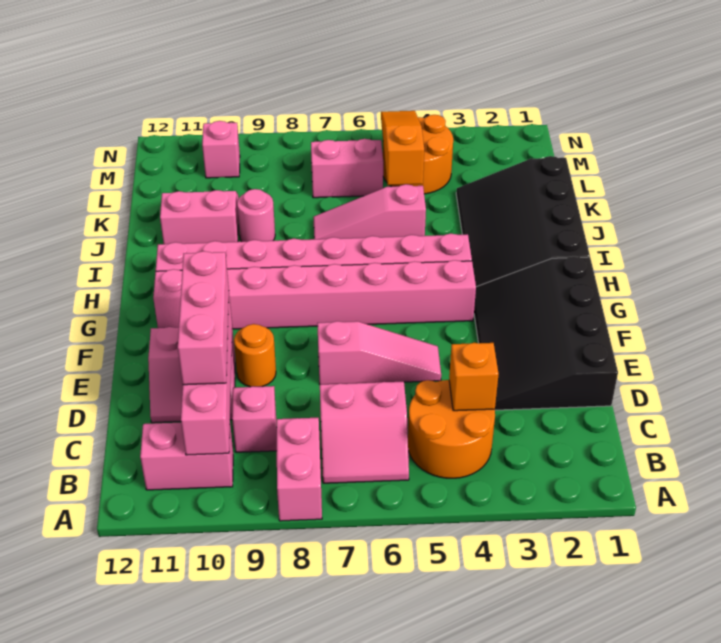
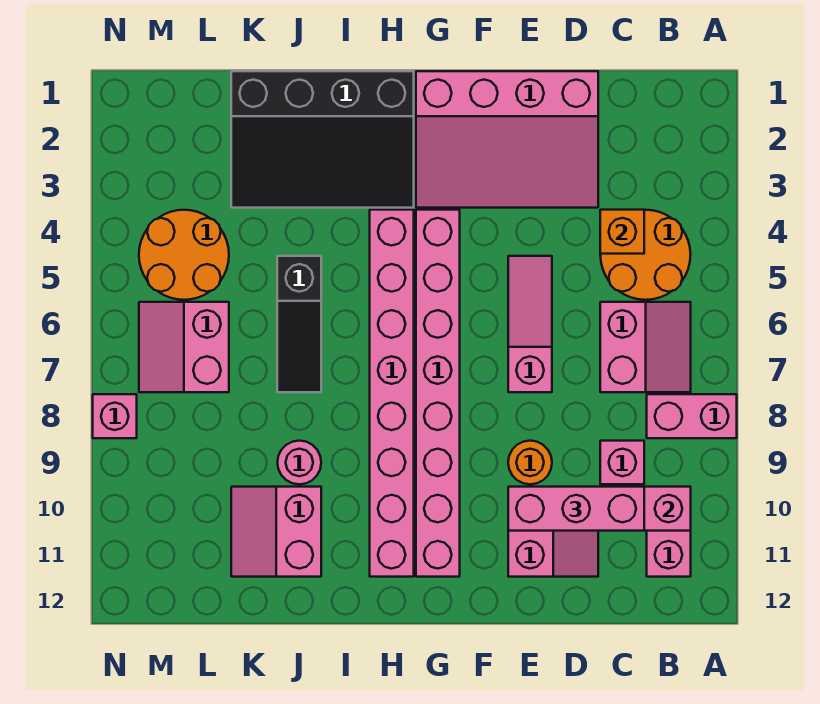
black 3x4 slope [474,256,618,410] -> pink 3x4 slope [416,71,598,208]
pink 1x3 slope [313,184,426,239] -> black 1x3 slope [277,256,321,392]
orange 1x3 slope [381,111,424,185] -> none
pink 1x1 brick [202,121,240,178] -> pink 1x1 brick moved to [93,394,137,438]

